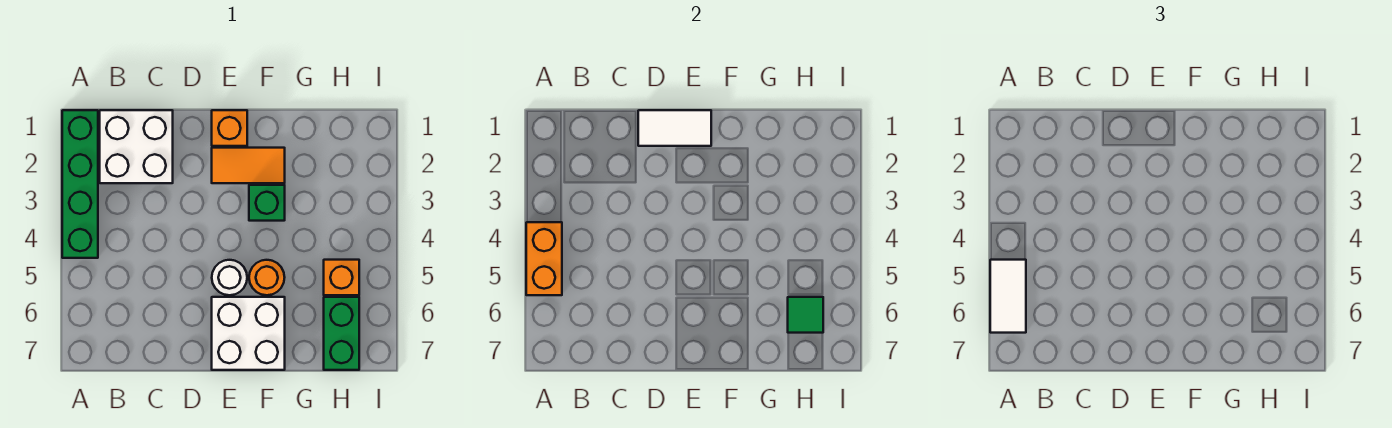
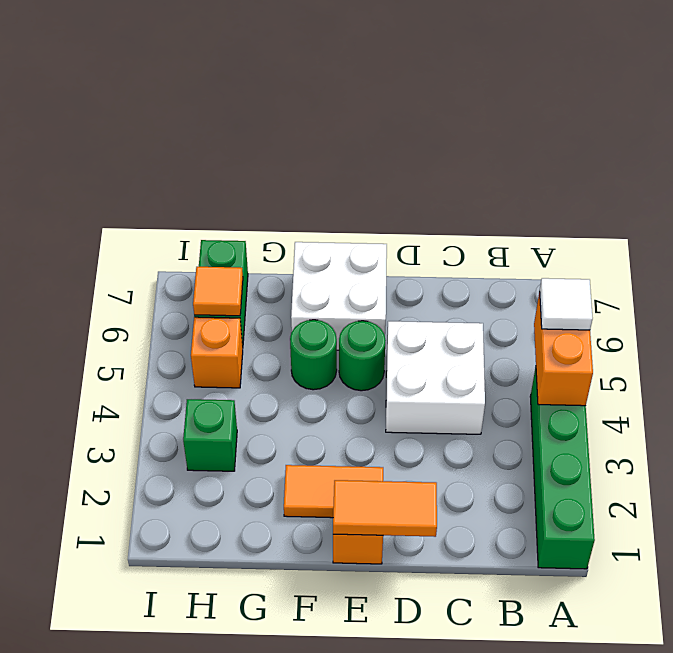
white 1x2 tile [990,260,1026,333] -> white 1x1 tile [540,278,593,330]
white 2x2 brick [100,110,173,183] -> white 2x2 brick moved to [386,321,485,434]
white 1x2 tile [638,110,711,146] -> orange 1x2 tile [333,480,437,537]
white 1x1 round brick [212,260,247,295] -> green 1x1 round brick [339,321,386,391]
green 1x1 brick [249,185,285,221] -> green 1x1 brick moved to [183,399,237,471]
orange 1x1 round brick [249,260,285,295] -> green 1x1 round brick [290,320,337,390]
green 1x1 tile [788,297,823,333] -> orange 1x1 tile [193,267,243,316]

